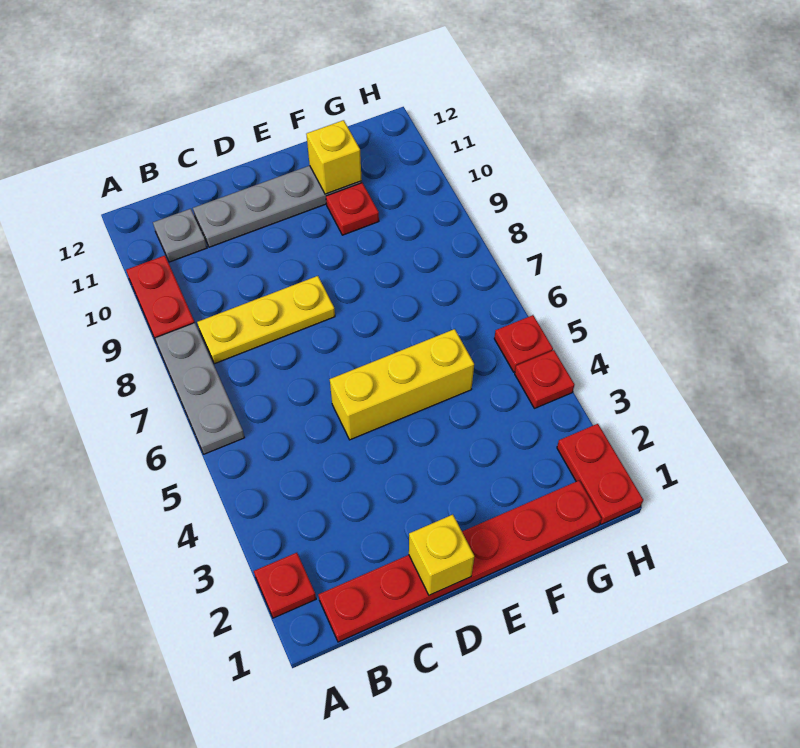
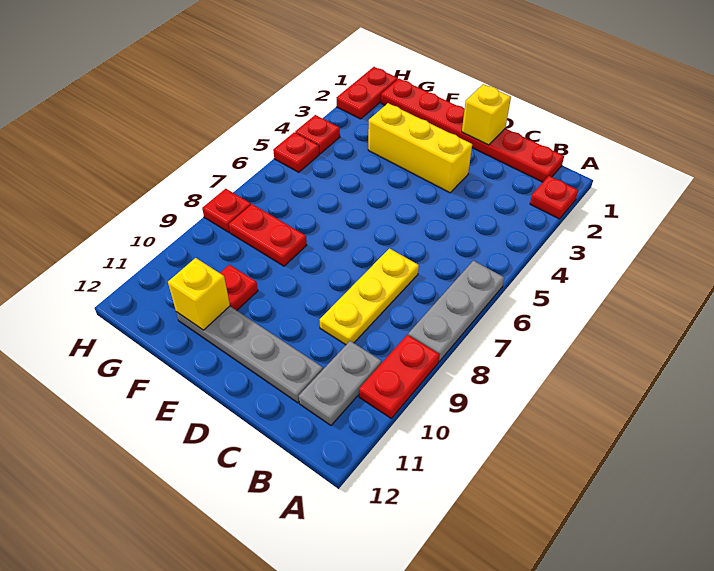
yellow 1x3 plate [197,276,335,364] -> yellow 1x3 plate turned to [320,249,419,345]
grey 1x1 plate [153,209,207,262] -> grey 1x2 plate [299,341,381,425]
yellow 1x3 brick [330,329,474,440] -> yellow 1x3 brick moved to [368,103,472,193]
none -> red 1x2 plate [229,204,307,266]
none -> red 1x1 plate [202,189,251,232]

